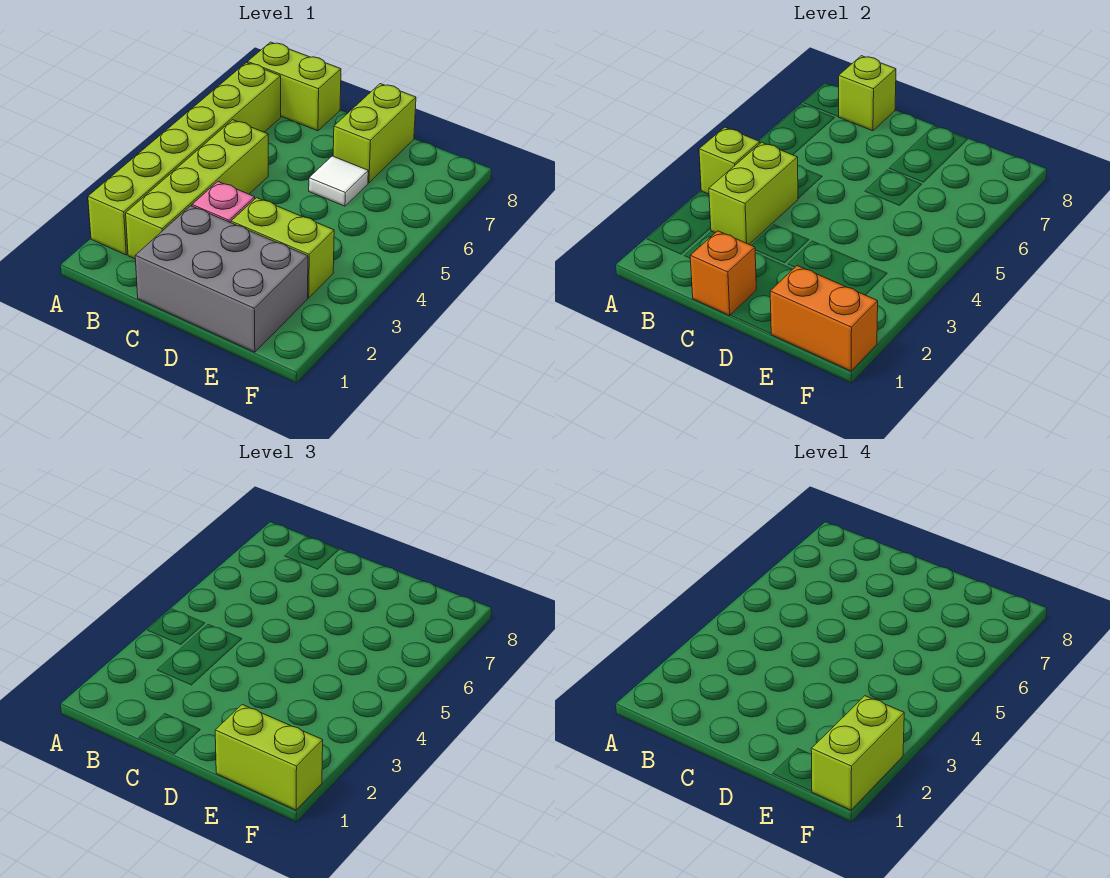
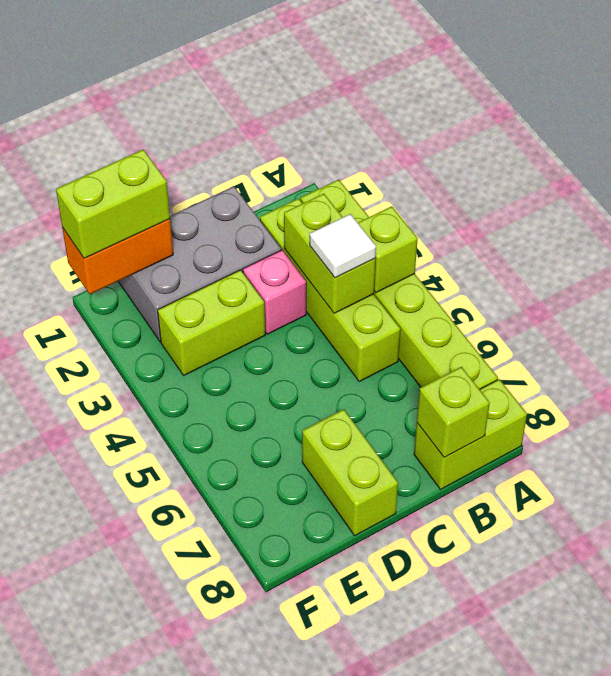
orange 1x1 brick [690,231,756,316] -> none
white 1x1 tile [309,156,368,206] -> white 1x1 tile moved to [310,214,376,278]
lime 1x2 brick [811,696,904,810] -> none

